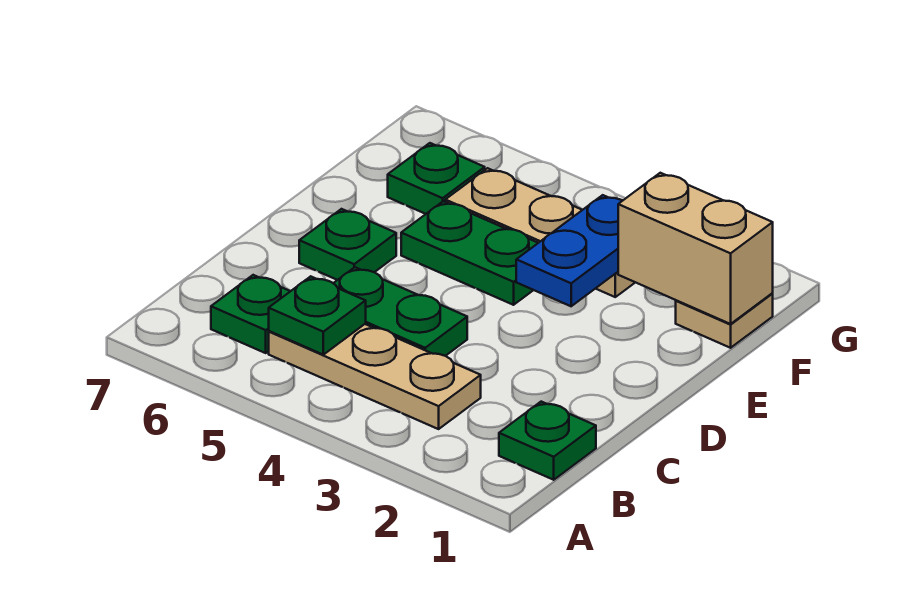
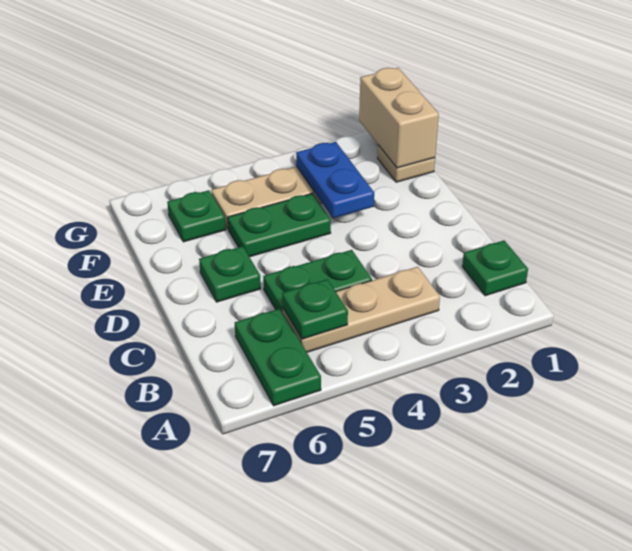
green 1x1 plate [211,275,290,353] -> green 1x2 plate [235,309,321,406]
tan 1x2 brick [618,173,773,324] -> tan 1x2 brick turned to [359,68,439,168]

